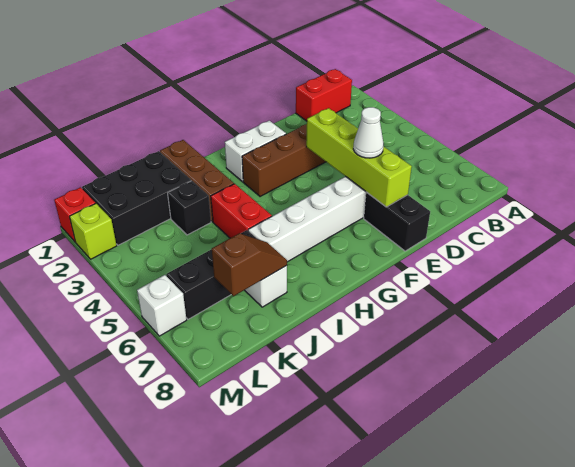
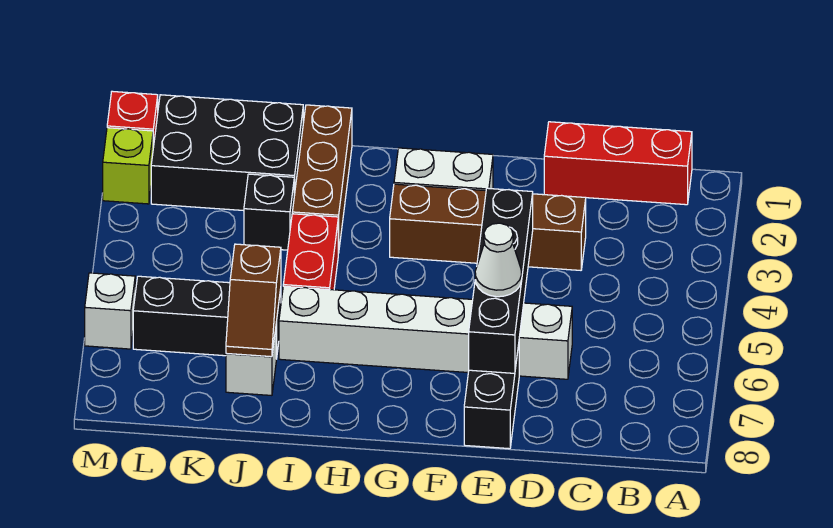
red 1x2 brick [296,69,352,121] -> red 1x3 brick [544,122,692,205]
lime 1x4 brick [306,108,412,207] -> black 1x4 brick [469,188,533,373]
brown 1x2 slope [212,233,287,296] -> brown 1x2 slope turned to [226,244,281,357]

